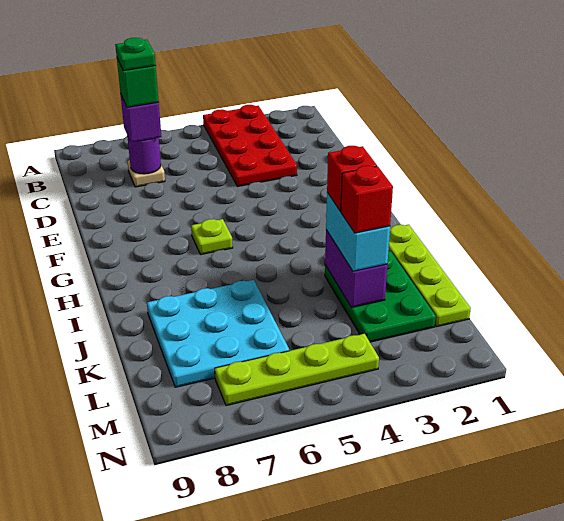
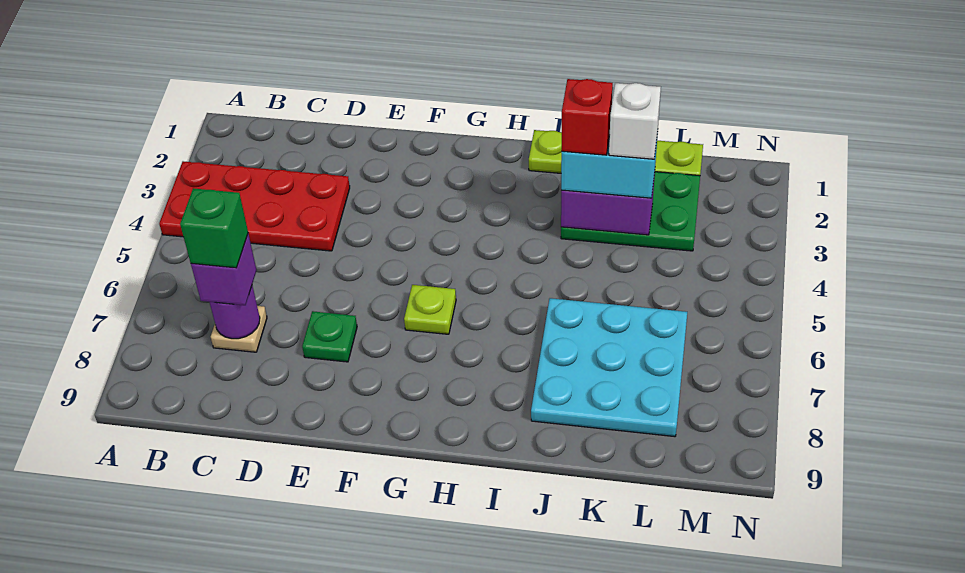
green 1x1 plate [115,38,156,71] -> green 1x1 plate moved to [302,311,357,362]
red 1x1 brick [341,166,393,233] -> white 1x1 brick [609,83,661,159]
lime 1x4 plate [215,334,379,406] -> none

